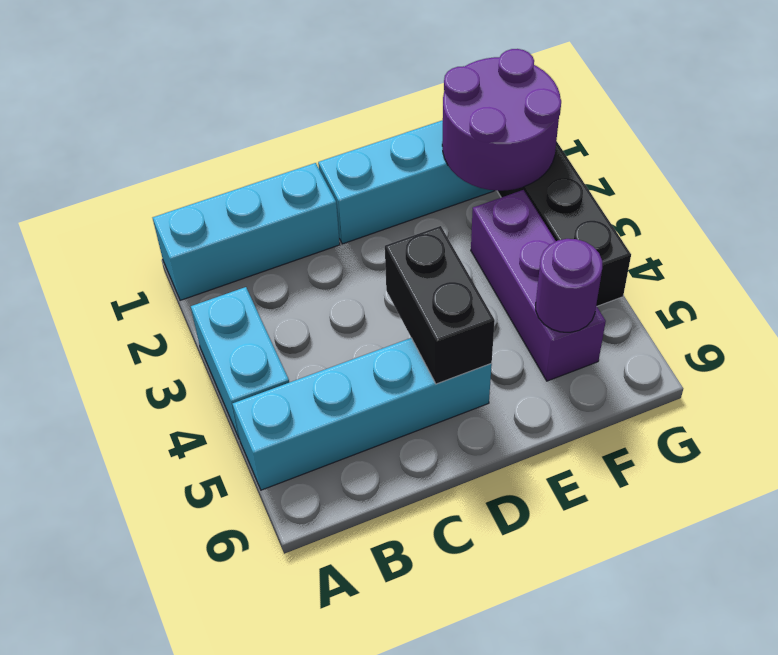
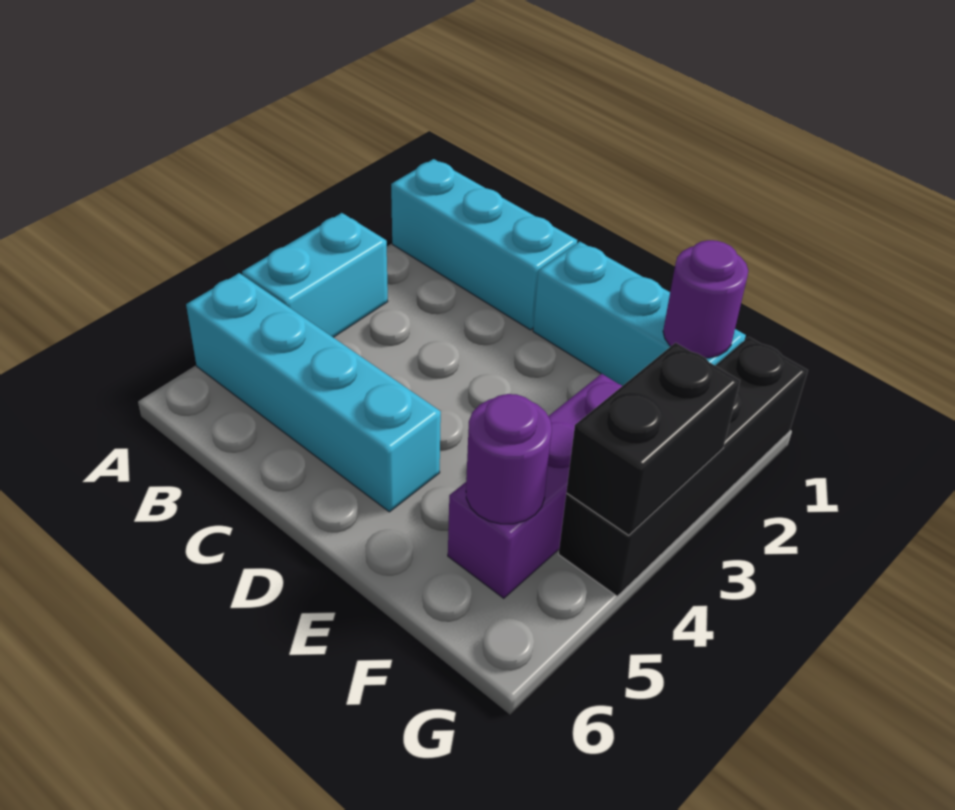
black 1x2 brick [385,226,495,384] -> black 1x2 brick moved to [566,343,740,535]
purple 2x2 round brick [442,49,561,191] -> purple 1x1 round brick [663,240,748,358]

